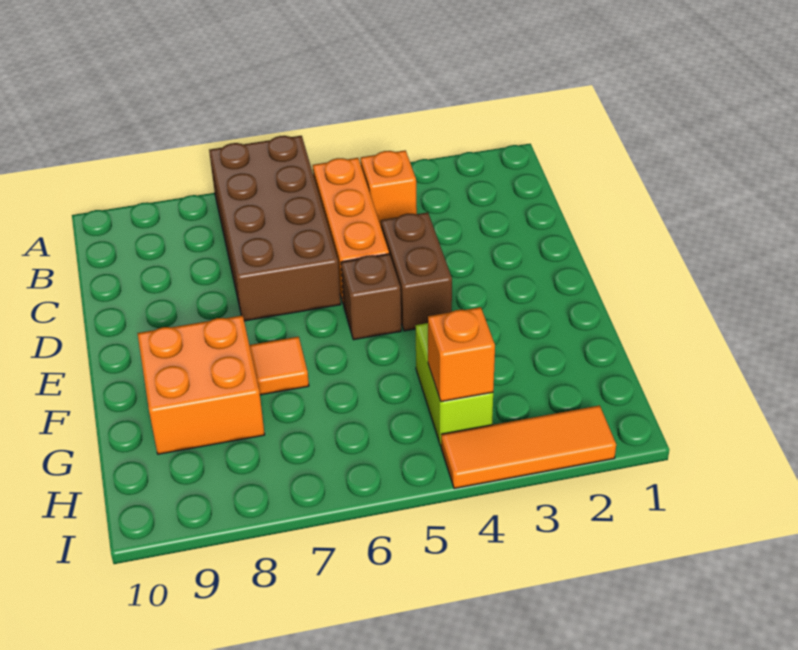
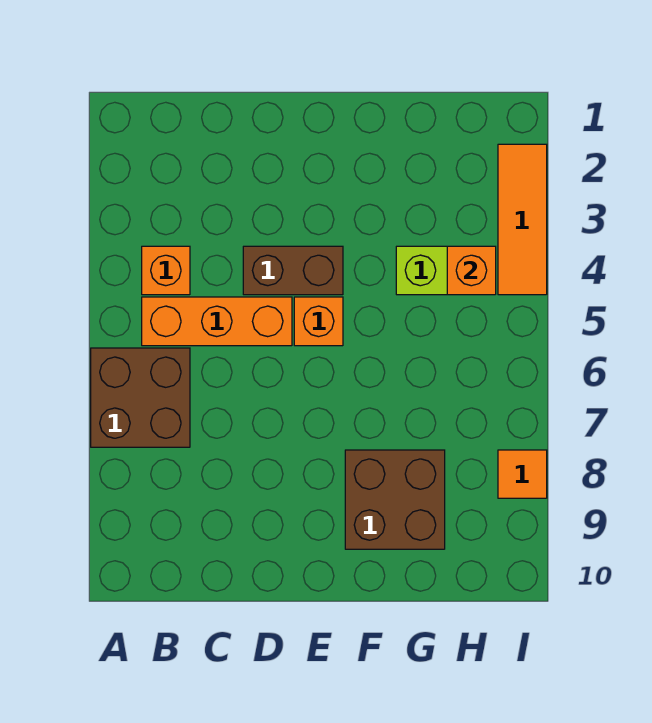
brown 2x4 brick [209,136,341,321] -> brown 2x2 brick [91,348,190,447]
brown 1x1 brick [341,254,401,340] -> orange 1x1 brick [294,297,343,346]
orange 1x1 tile [249,337,309,395] -> orange 1x1 tile moved to [498,450,547,498]
orange 2x2 brick [137,315,265,454] -> brown 2x2 brick [345,450,445,549]

